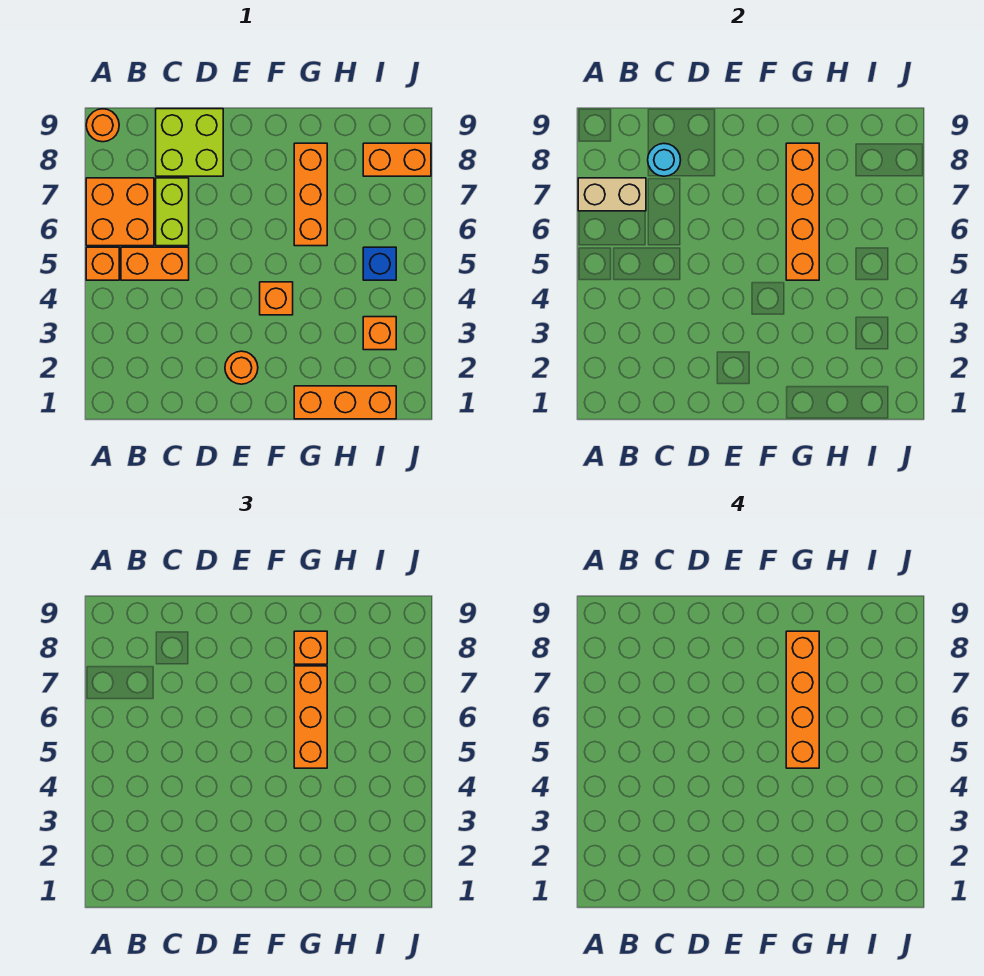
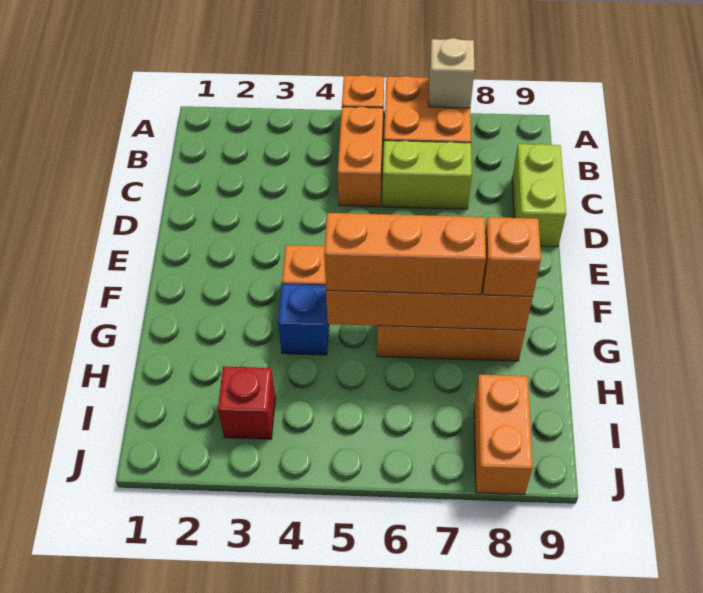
tan 1x2 brick [578,178,646,211] -> tan 1x1 brick [429,38,474,108]
orange 1x1 round brick [86,109,119,142] -> none
lime 2x2 brick [156,109,223,176] -> lime 1x2 brick [512,144,566,247]
cyan 1x1 round brick [648,144,681,176] -> none
orange 1x1 round brick [225,351,258,384] -> none
orange 1x3 brick [294,386,396,419] -> none
orange 1x4 brick [786,631,819,768] -> none
orange 1x1 brick [363,317,396,350] -> red 1x1 brick [218,366,275,439]
blue 1x1 brick [363,247,396,280] -> blue 1x1 brick moved to [278,284,329,355]

